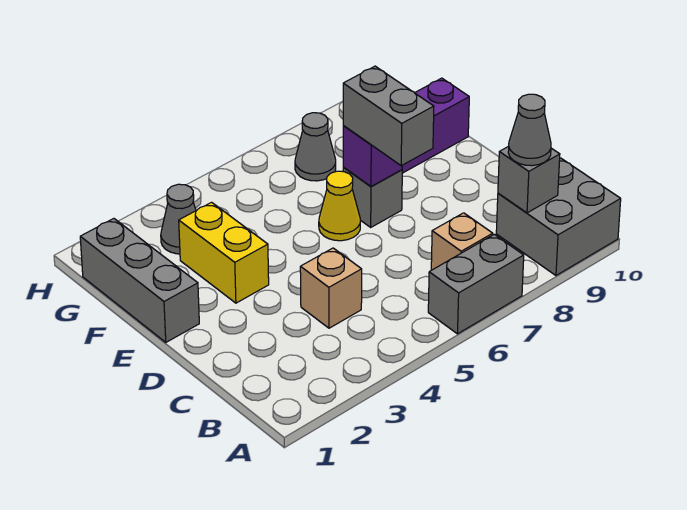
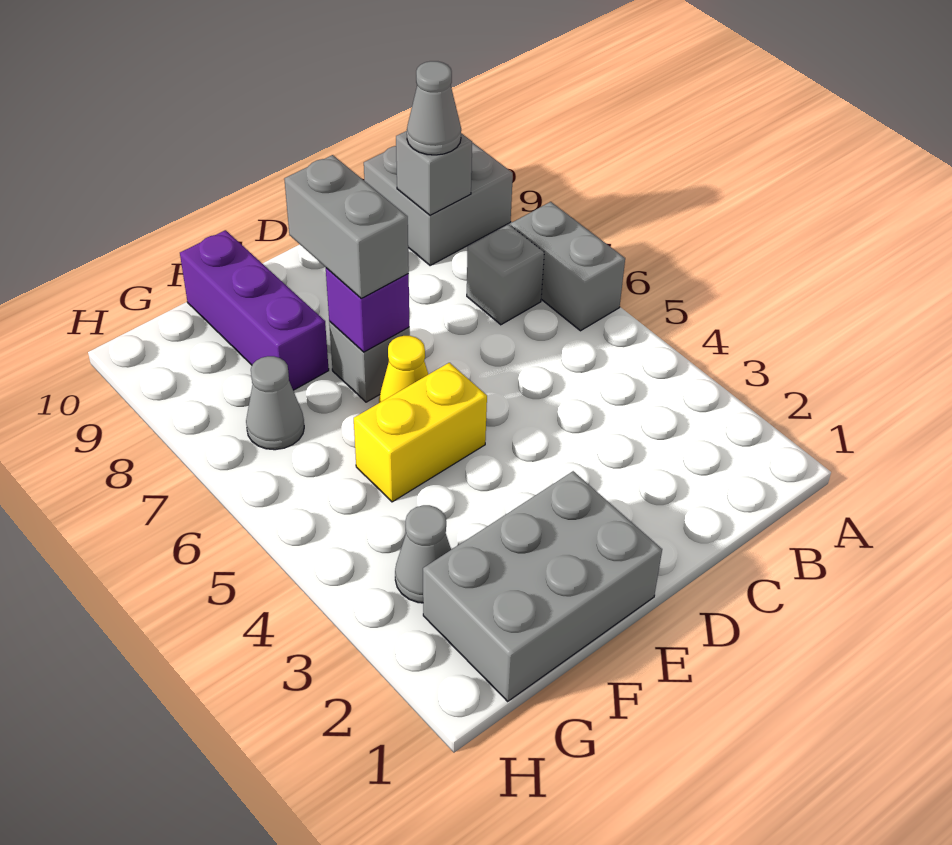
tan 1x1 brick [431,213,493,270] -> grey 1x1 brick [467,224,544,325]
tan 1x1 brick [300,248,362,328] -> none
grey 1x2 brick [343,66,434,166] -> grey 1x2 brick turned to [284,155,409,298]
grey 1x3 brick [80,219,199,342] -> grey 2x3 brick [423,471,662,701]
yellow 1x2 brick [179,202,269,303] -> yellow 1x2 brick moved to [354,363,487,502]

